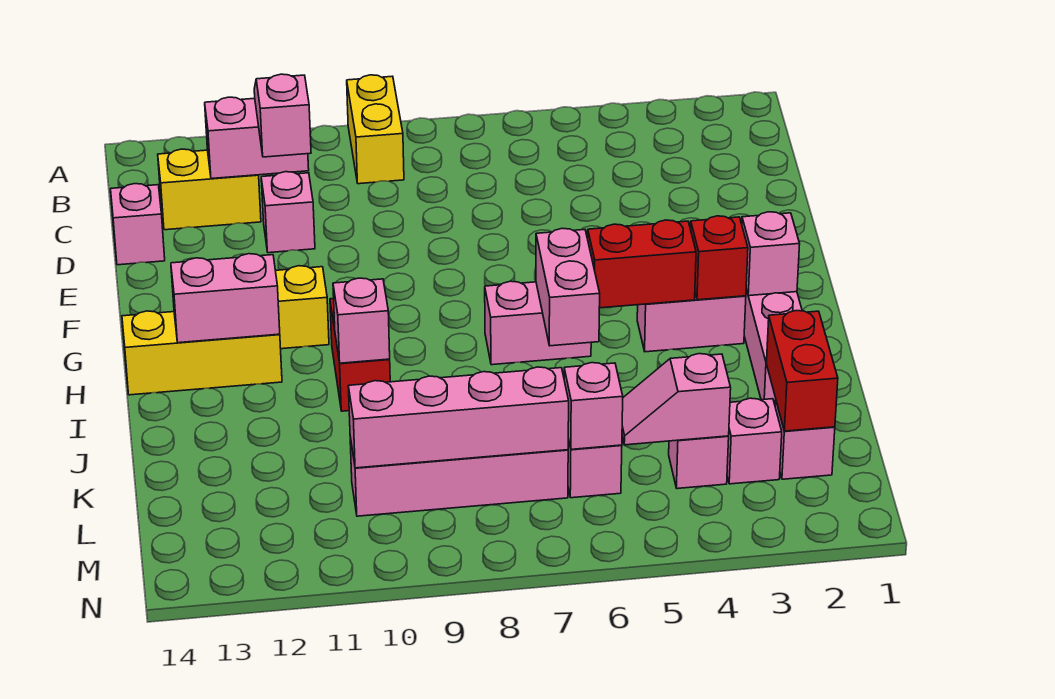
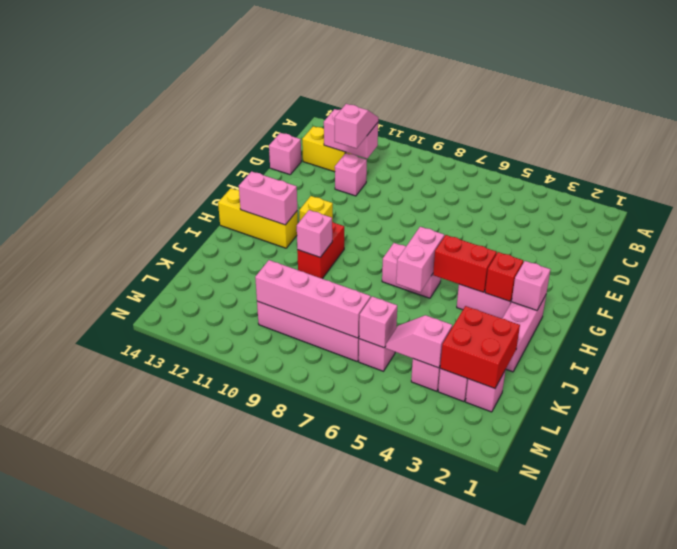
yellow 1x2 brick [347,75,404,184] -> none
red 1x2 brick [766,311,838,431] -> red 2x2 brick [440,306,520,388]

